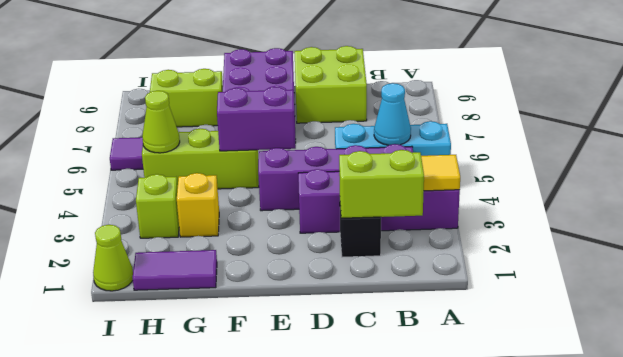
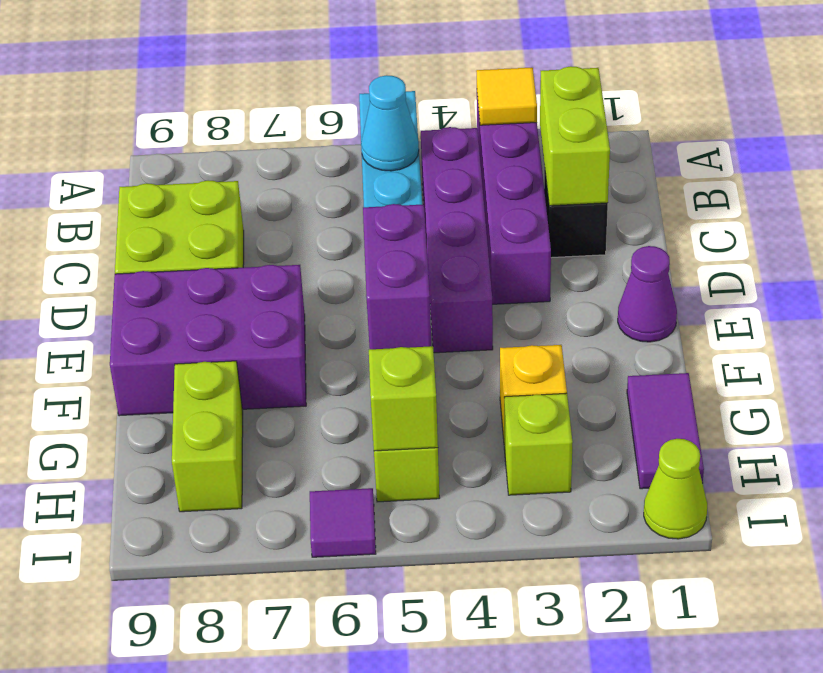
none -> purple 1x1 cone [618,246,677,342]
lime 1x1 cone [142,91,180,153] -> lime 1x1 brick [369,346,438,451]

